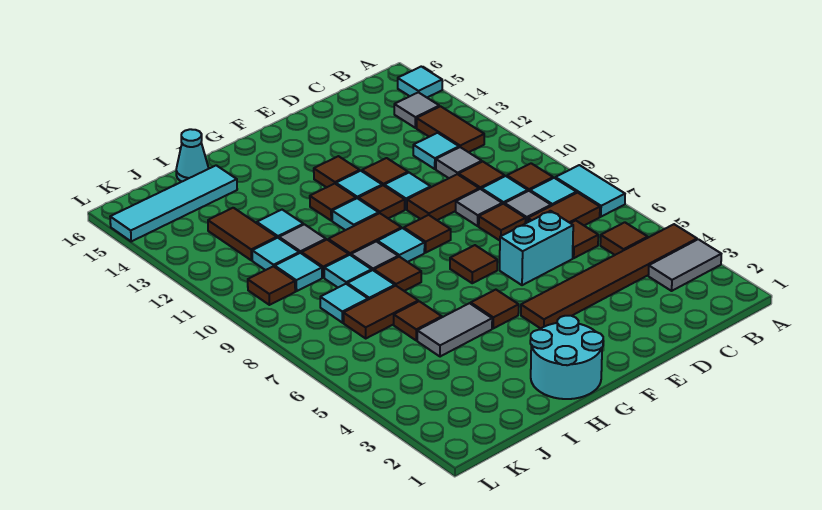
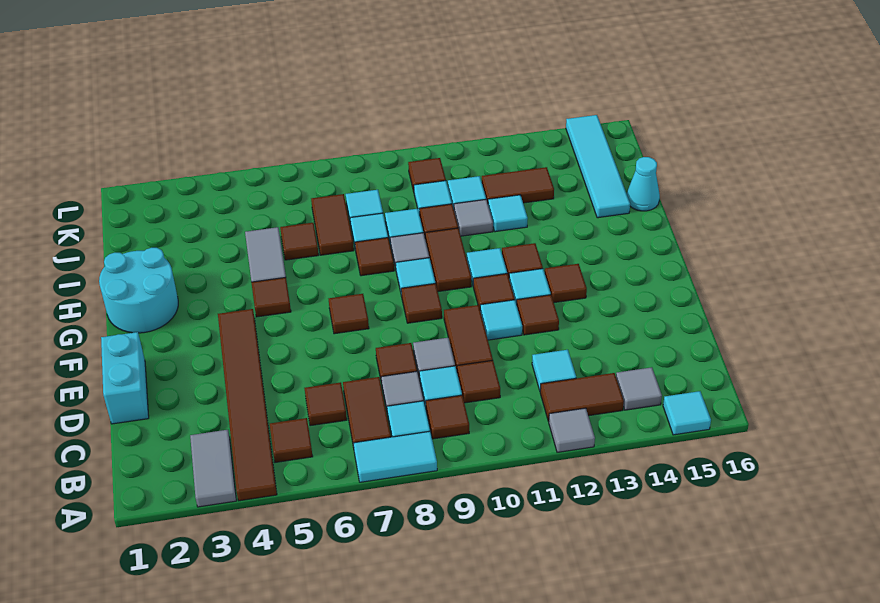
grey 1x1 tile [436,147,482,178] -> grey 1x1 tile moved to [549,408,595,452]
cyan 1x2 brick [500,211,573,285] -> cyan 1x2 brick moved to [101,332,149,424]

